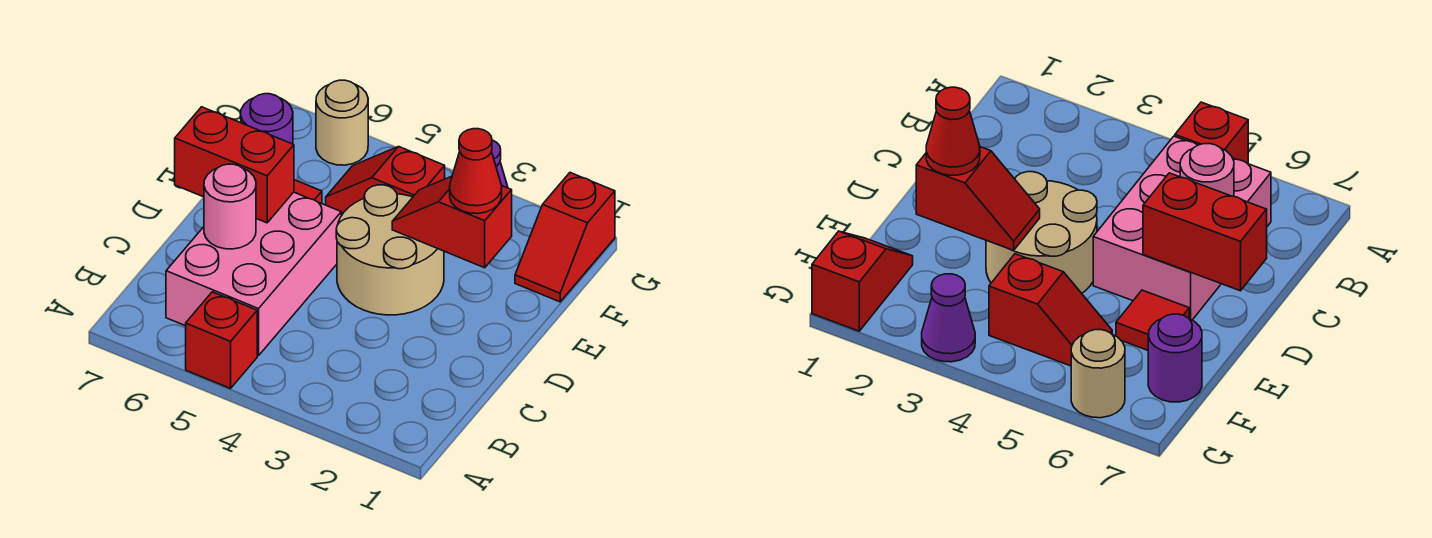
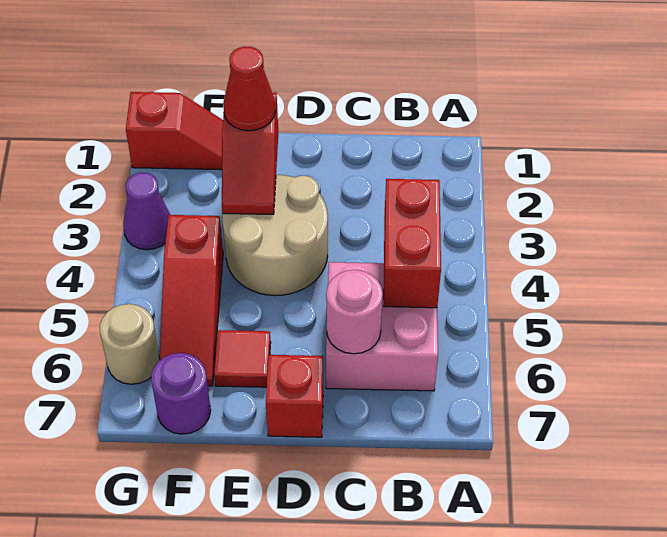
red 1x1 brick [186,292,257,388] -> red 1x1 brick moved to [266,355,323,437]
pink 2x3 brick [166,192,341,356] -> pink 2x2 brick [326,262,438,391]
red 1x2 brick [175,107,294,223] -> red 1x2 brick moved to [384,179,441,308]
red 1x2 slope [326,147,445,213] -> red 1x3 slope [160,215,223,386]

